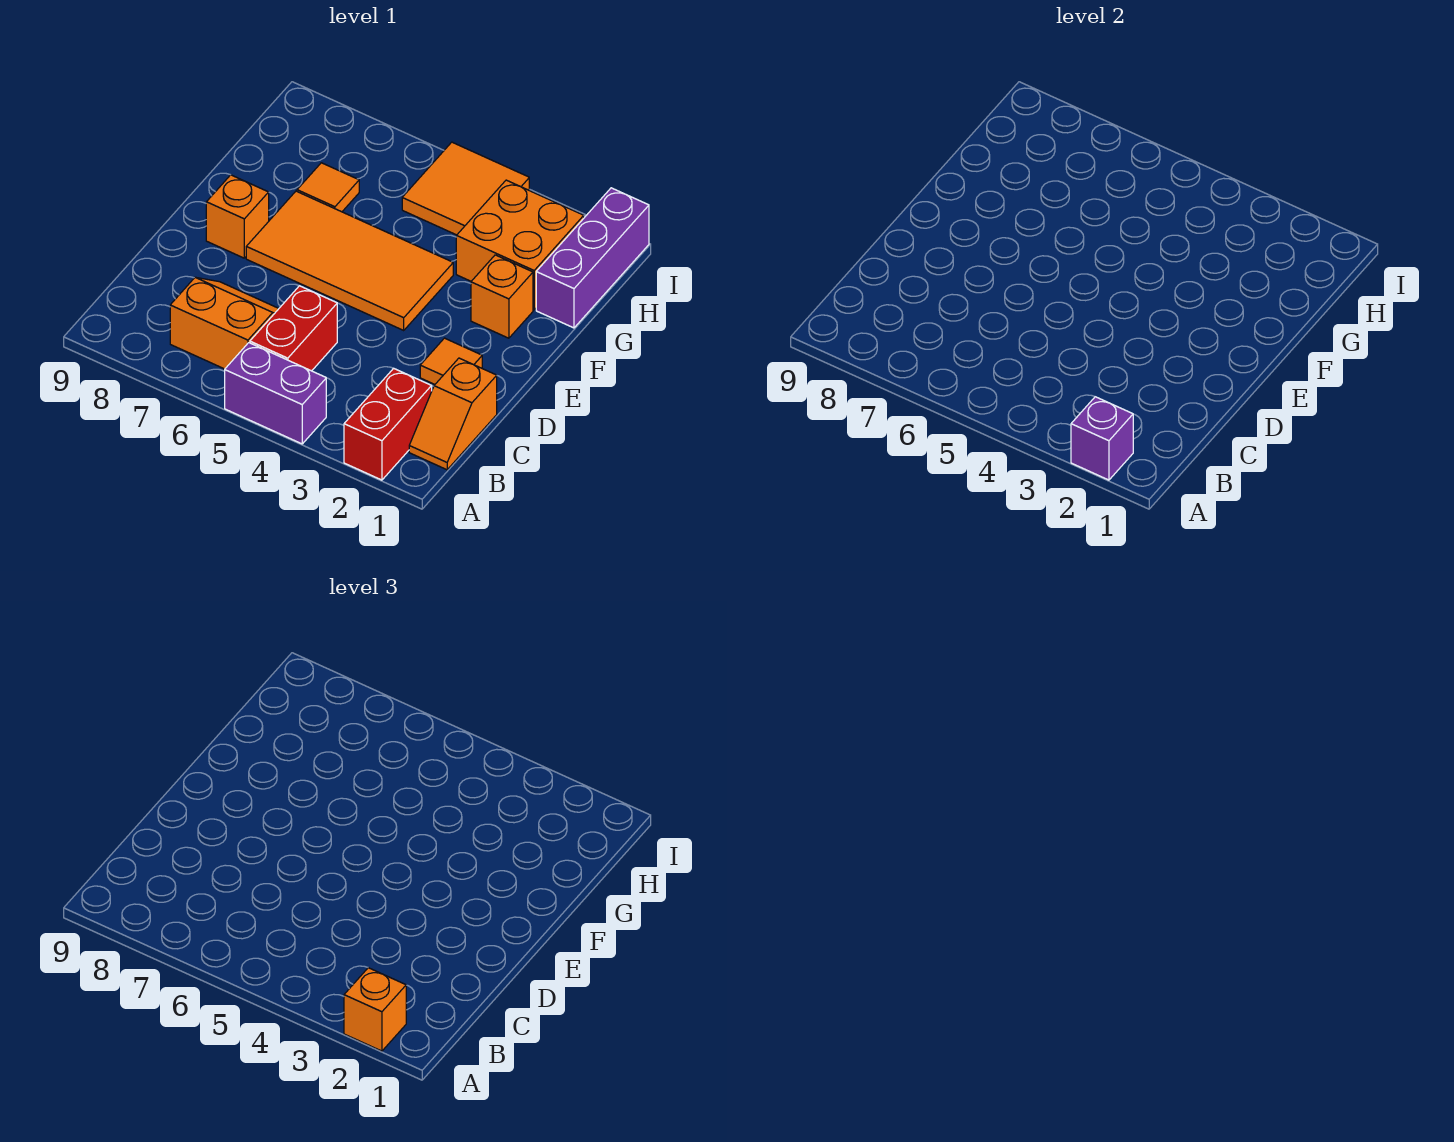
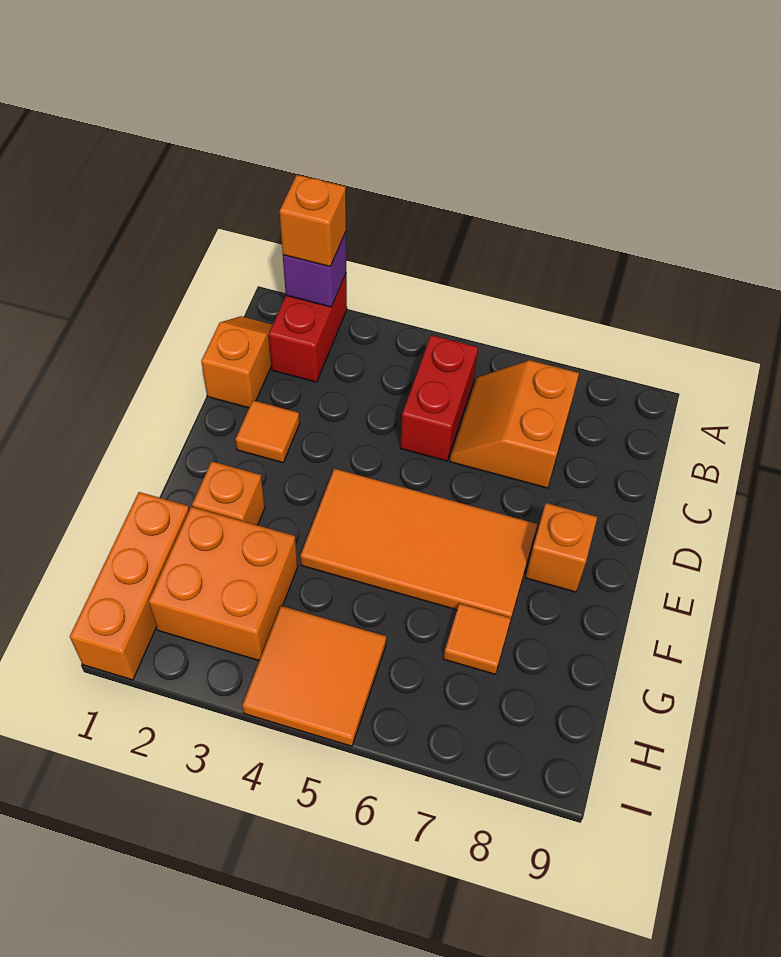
purple 1x2 brick [225,343,326,444] -> none
orange 2x2 slope [170,277,279,369] -> orange 2x2 slope turned to [450,360,579,488]
purple 1x3 brick [536,188,649,328] -> orange 1x3 brick [70,492,189,680]

